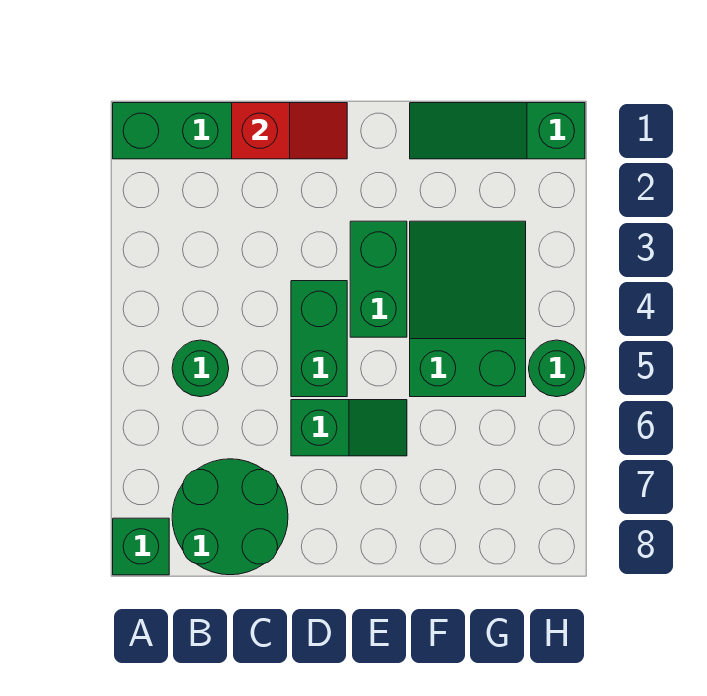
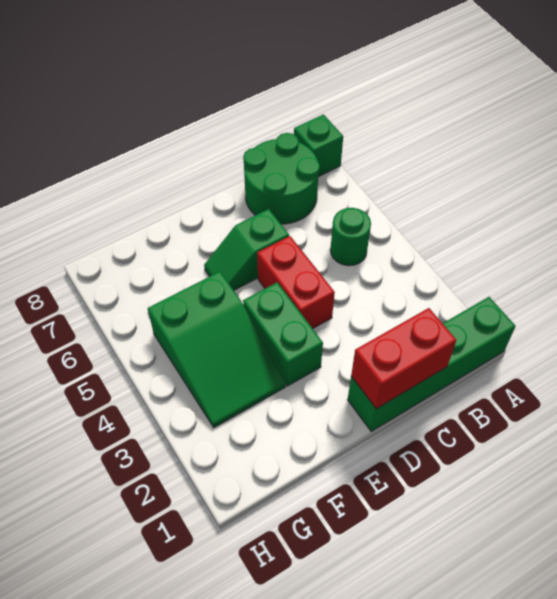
red 1x2 slope [232,103,347,159] -> red 1x2 brick [351,308,456,409]
green 1x2 brick [291,281,347,397] -> red 1x2 brick [257,236,335,329]
green 1x3 slope [410,103,585,159] -> none
green 1x1 round brick [529,340,585,397] -> none

